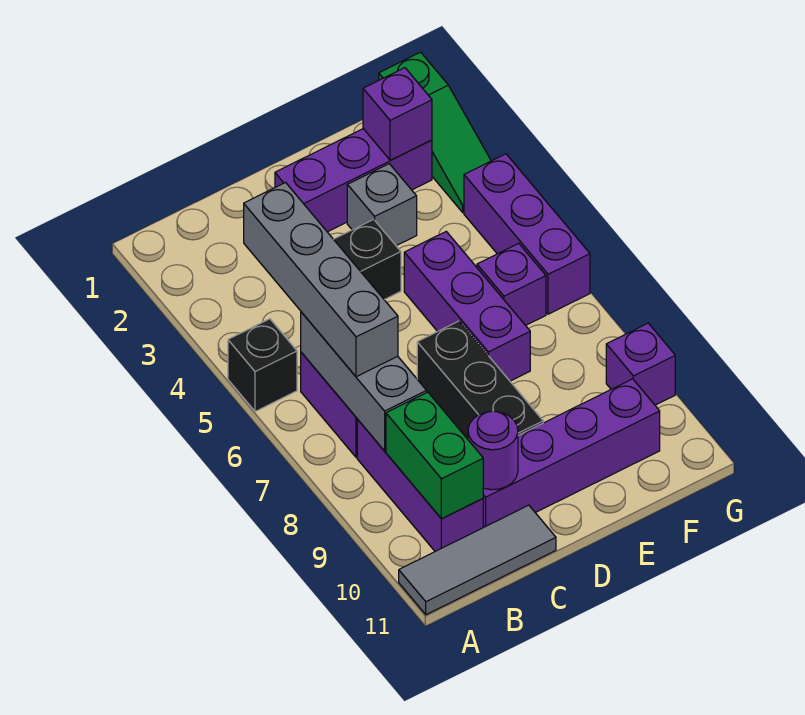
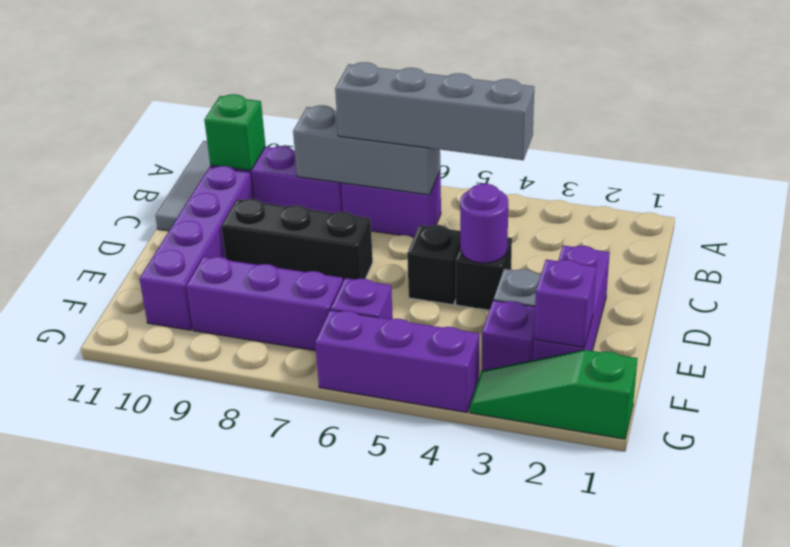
black 1x1 brick [228,319,297,411] -> black 1x1 brick moved to [407,225,460,305]
green 1x2 brick [386,392,483,519] -> green 1x1 brick [204,94,266,170]
purple 1x1 round brick [468,411,518,490] -> purple 1x1 round brick moved to [460,184,508,263]
purple 1x3 brick [404,232,530,381] -> purple 1x3 brick moved to [186,257,343,351]
purple 1x1 brick [606,323,675,405] -> purple 1x1 brick moved to [482,300,535,371]

